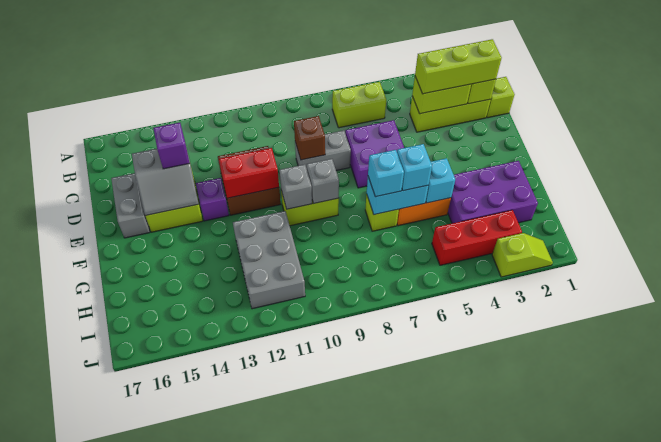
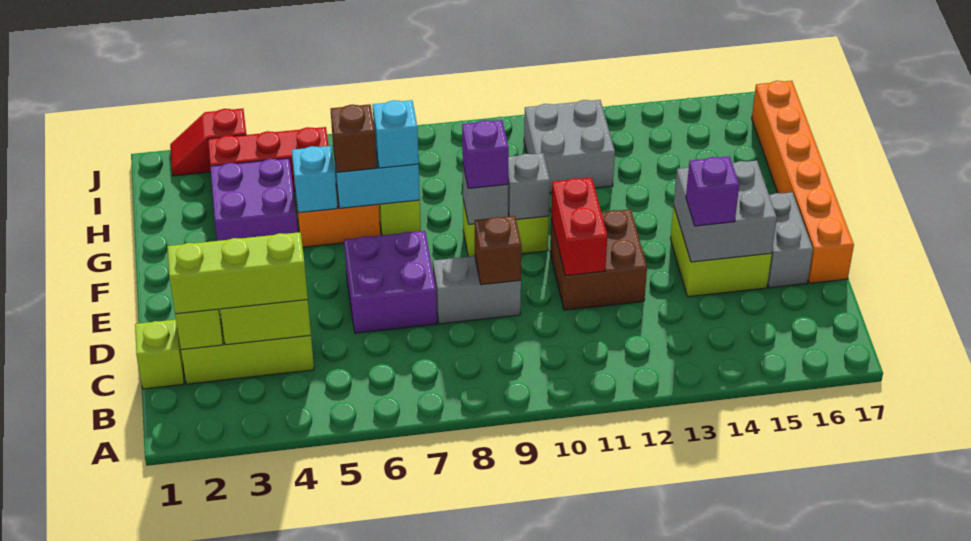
lime 1x2 brick [332,82,386,128] -> none
grey 2x2 slope [132,149,199,216] -> grey 2x2 brick [674,161,777,262]
none -> orange 1x6 brick [752,81,854,283]
red 1x2 brick [219,148,279,198] -> red 1x2 brick turned to [551,178,607,276]
purple 1x1 brick [196,178,229,221] -> purple 1x1 brick moved to [462,120,509,188]
purple 2x3 brick [448,161,538,223] -> purple 2x2 brick [210,158,298,241]
cyan 1x1 brick [397,144,432,191] -> brown 1x1 brick [331,104,377,172]
grey 2x3 brick [233,211,305,309] -> grey 2x2 brick [524,100,615,193]
lime 1x2 slope [492,233,553,277] -> red 1x2 slope [170,109,246,176]

